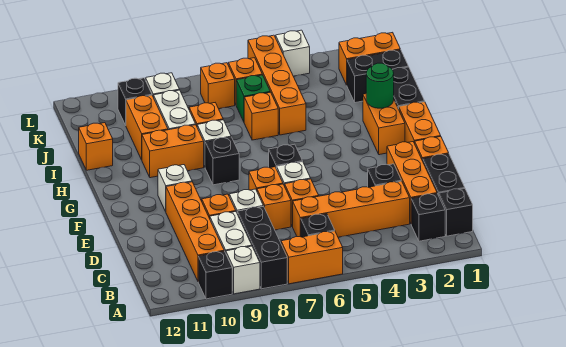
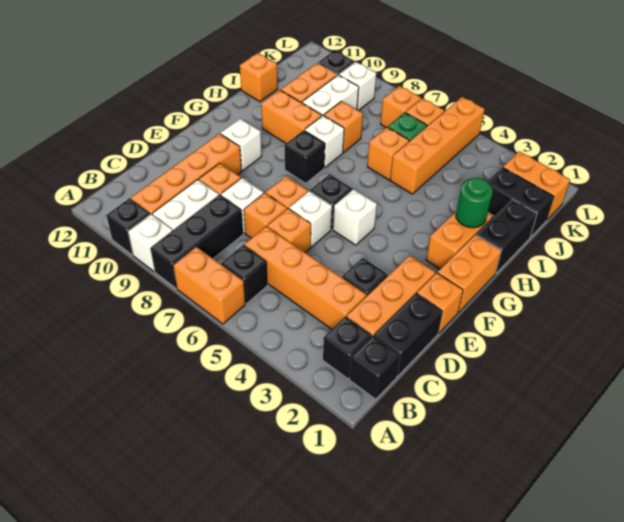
white 1x1 brick [276,30,310,76] -> white 1x1 brick moved to [333,189,377,245]

